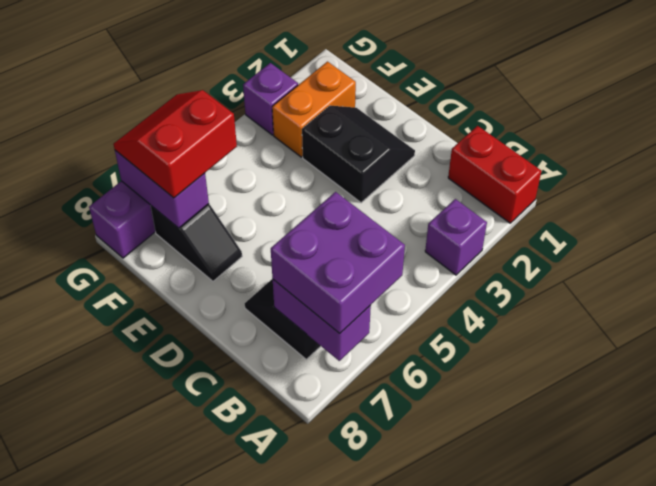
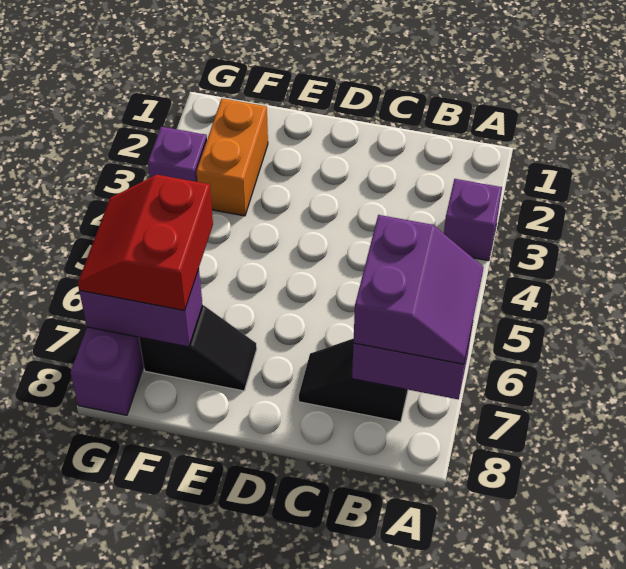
red 1x2 brick [448,126,541,223] -> none
purple 2x2 brick [271,192,405,333] -> purple 2x2 slope [353,215,483,364]
black 2x2 slope [302,106,415,203] -> none

